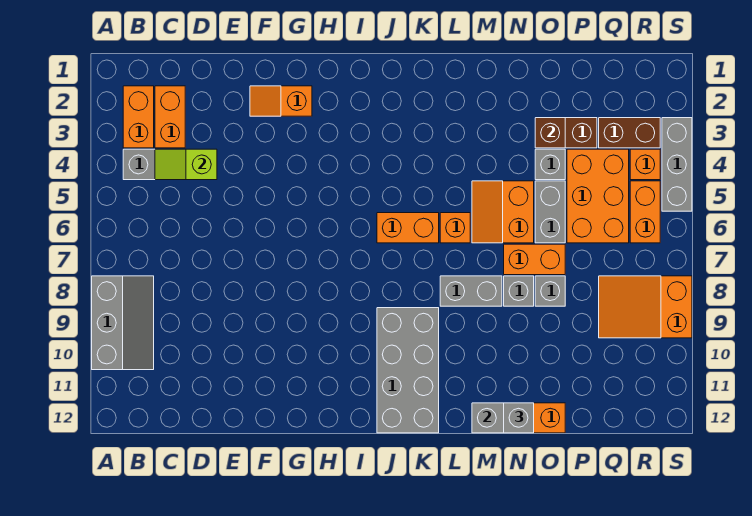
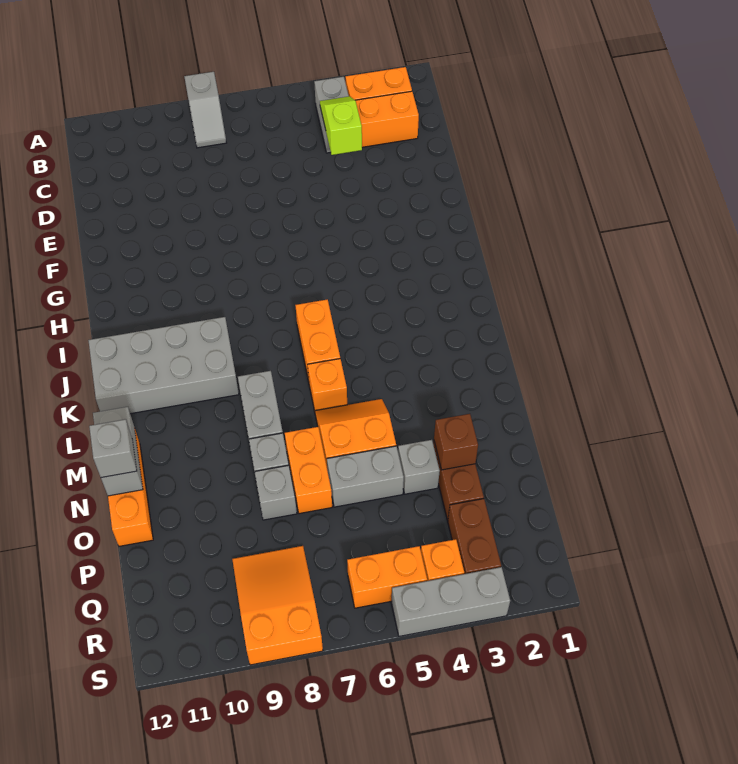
grey 2x3 slope [92,276,154,370] -> grey 1x2 slope [184,72,226,148]
orange 1x2 slope [250,86,312,116] -> none
orange 2x3 brick [567,149,629,243] -> none

